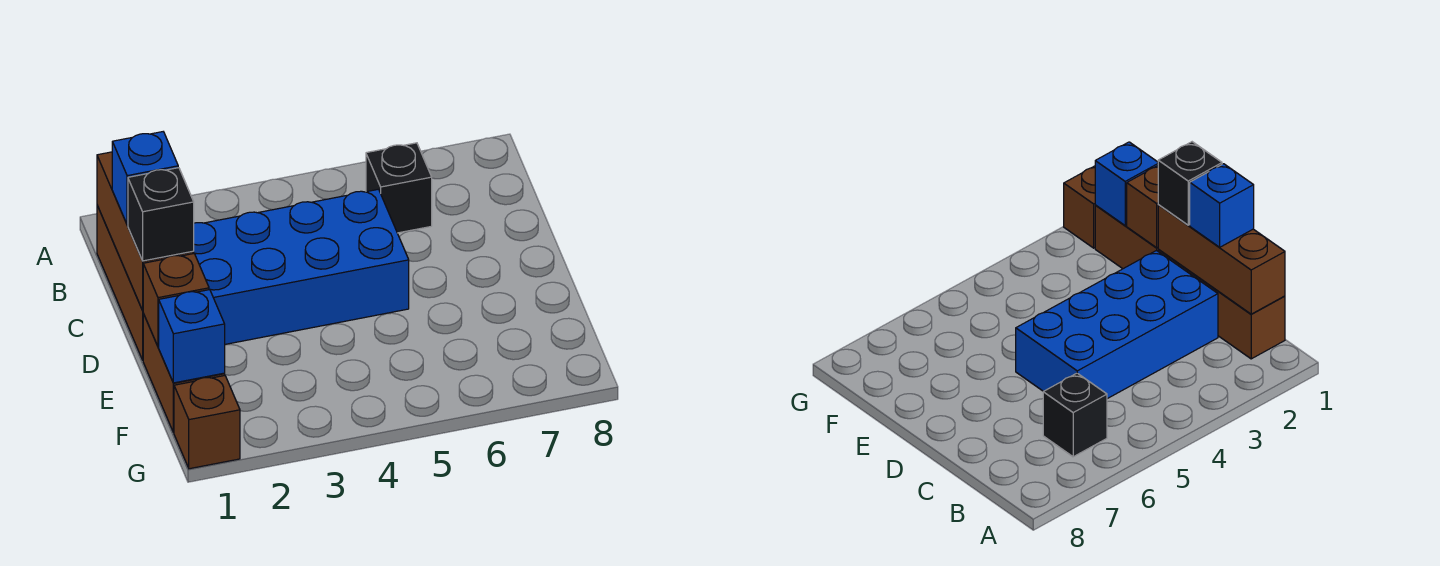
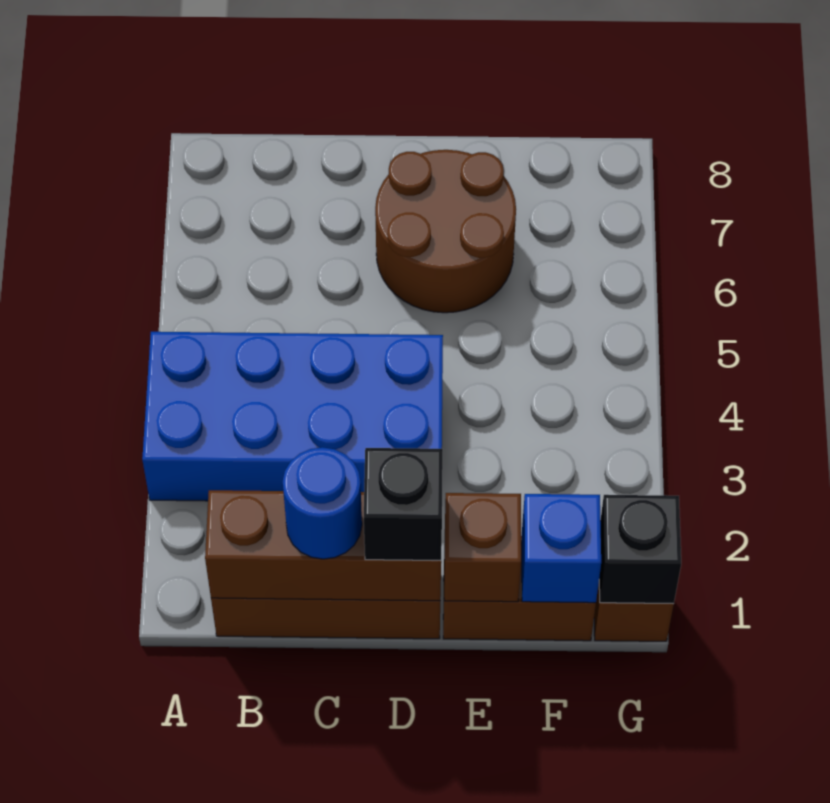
black 1x1 brick [366,143,432,233] -> black 1x1 brick moved to [599,495,681,604]
blue 1x1 brick [112,132,178,225] -> blue 1x1 round brick [283,447,362,559]
blue 2x4 brick [193,189,409,344] -> blue 2x4 brick turned to [142,332,443,501]
none -> brown 2x2 round brick [375,150,516,313]

